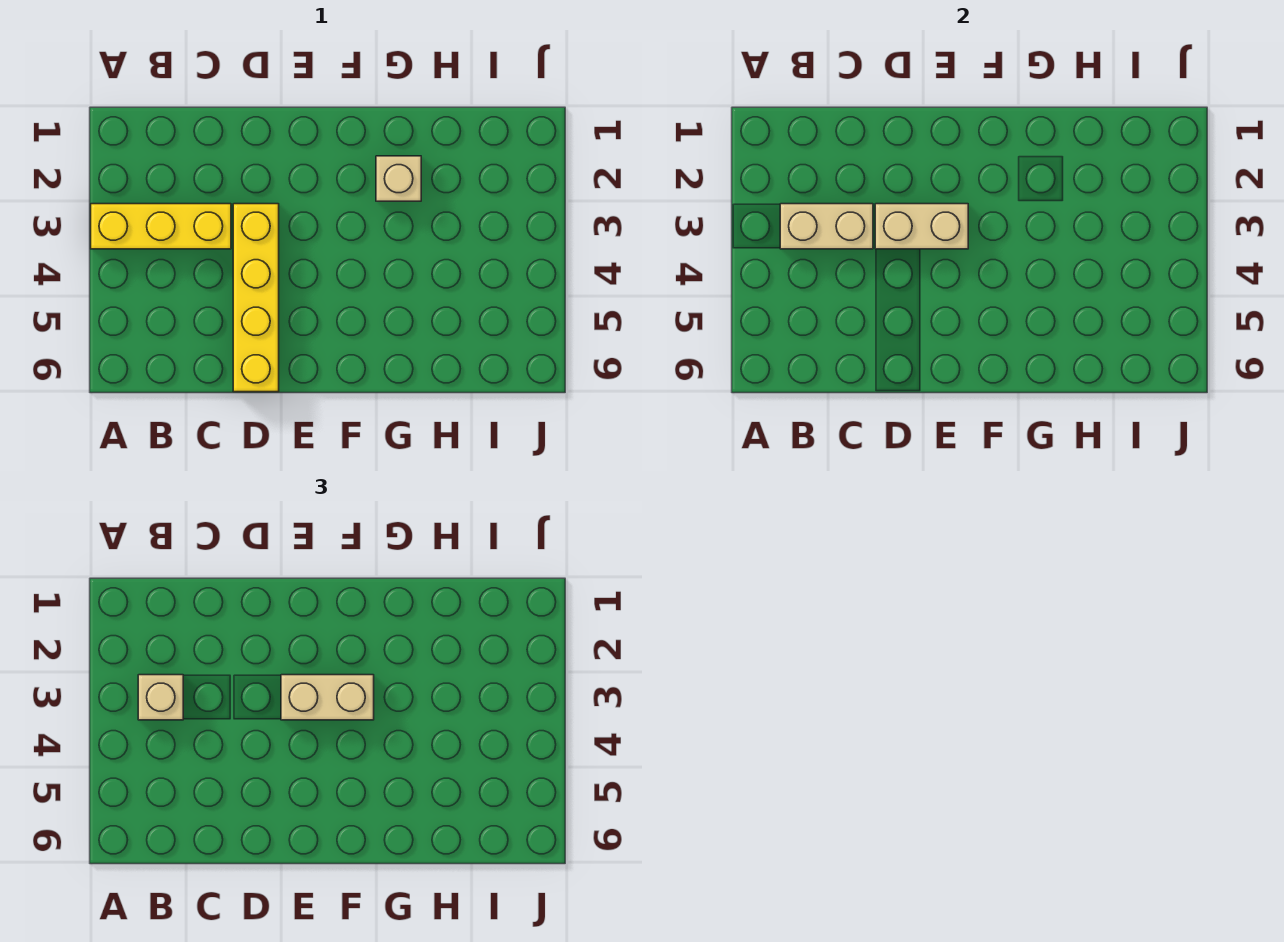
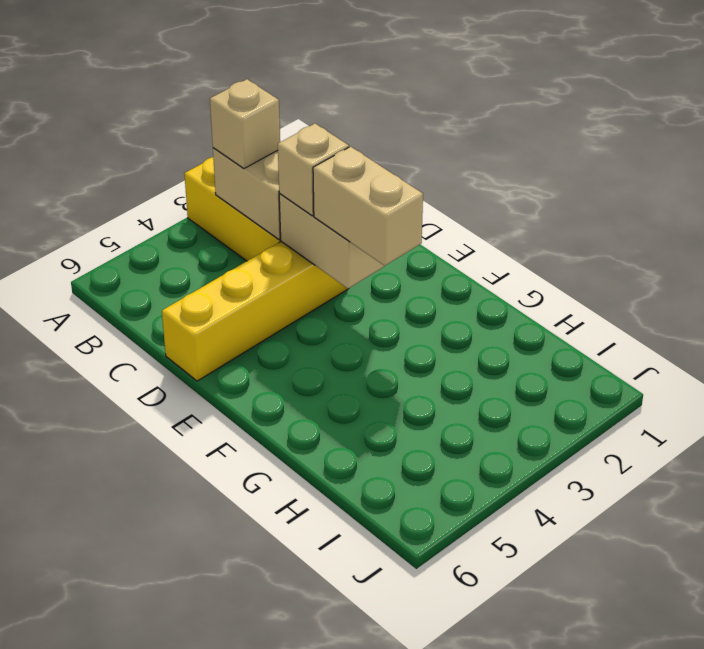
tan 1x1 brick [376,156,421,201] -> tan 1x1 brick moved to [278,124,349,216]

